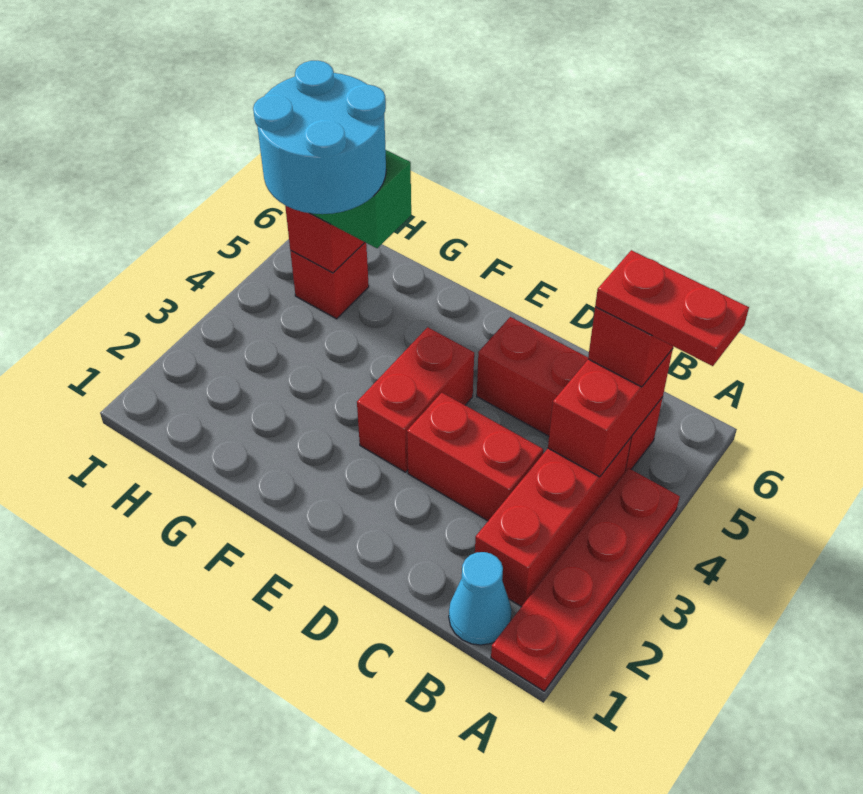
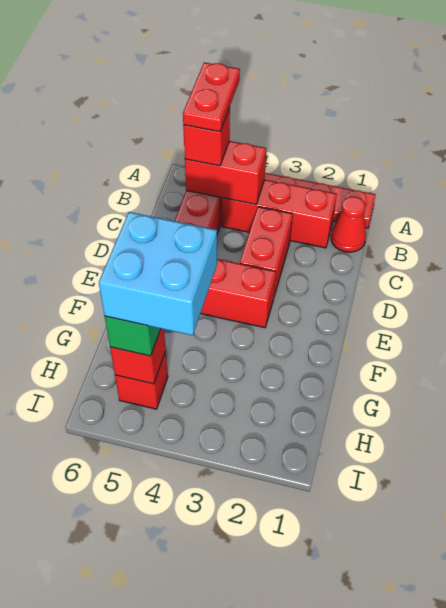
cyan 1x1 cone [449,552,512,645] -> red 1x1 cone [331,197,366,252]
cyan 2x2 round brick [253,61,386,214] -> cyan 2x2 brick [99,212,217,336]

